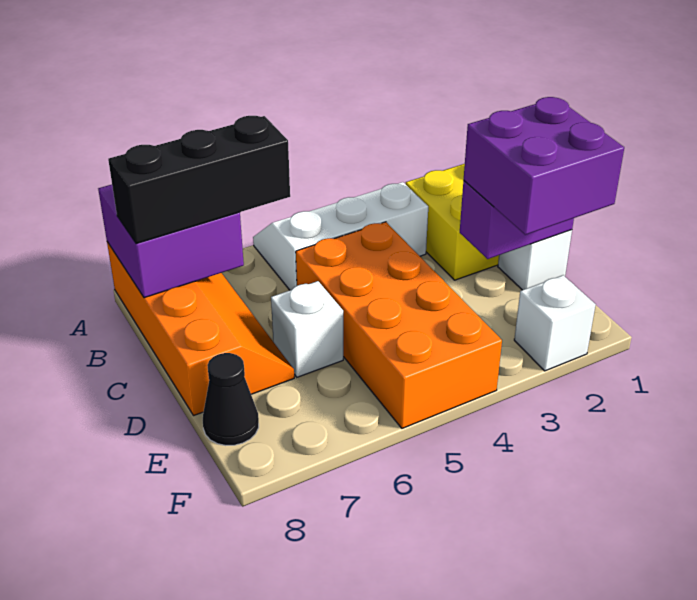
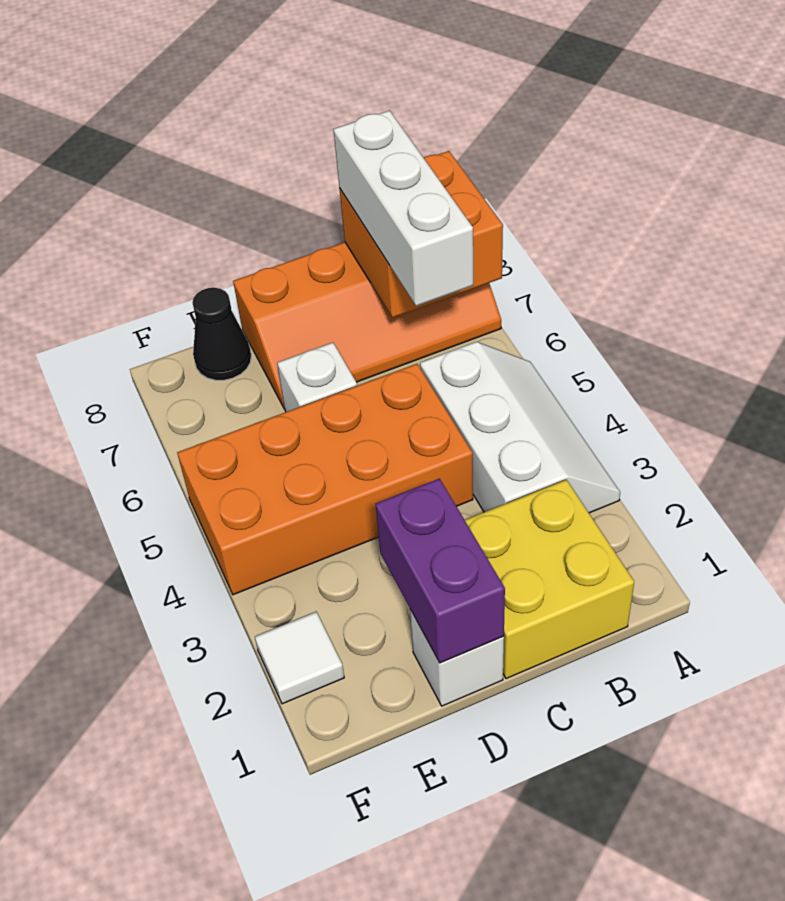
purple 2x2 brick [98,185,244,298] -> orange 2x2 brick [339,151,503,318]
black 1x3 brick [108,116,290,244] -> white 1x3 brick [333,111,473,306]
purple 2x2 brick [464,97,624,235] -> none
white 1x1 brick [514,275,596,371] -> white 1x1 tile [255,612,344,704]

